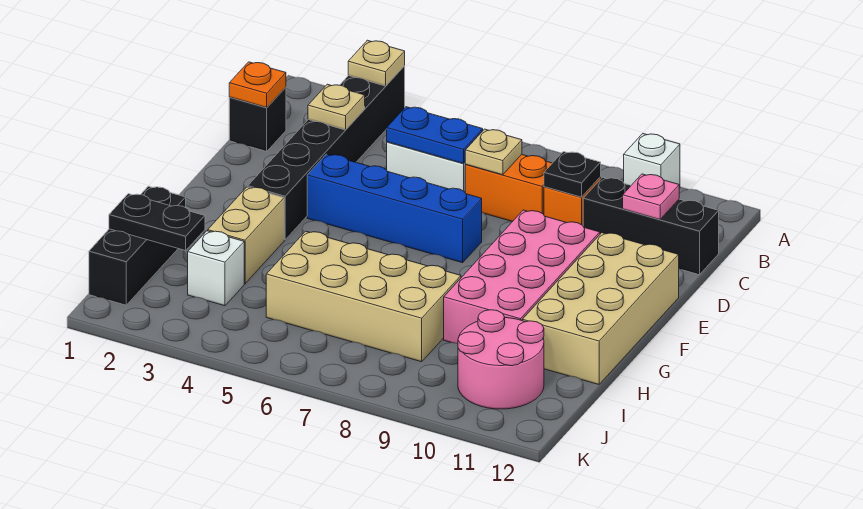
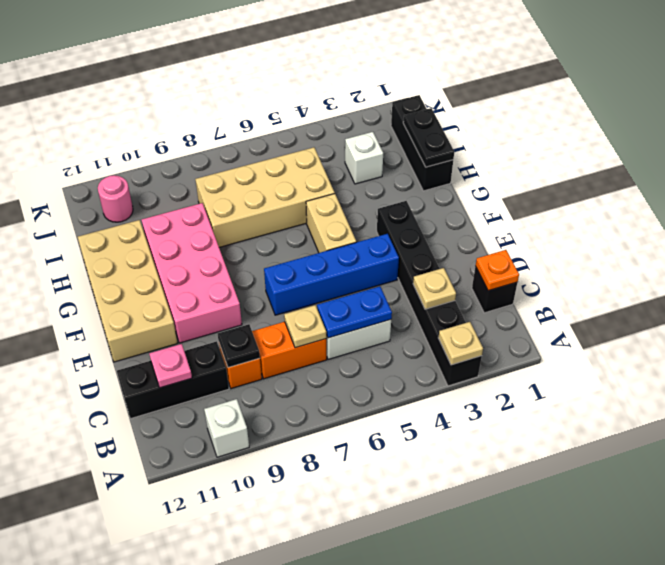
tan 1x2 brick [208,187,284,284] -> tan 1x2 brick moved to [306,194,356,253]
black 1x2 plate [109,194,205,250] -> black 1x2 plate turned to [403,108,454,167]
pink 2x2 round brick [458,310,544,409] -> pink 1x1 round brick [98,175,133,222]

